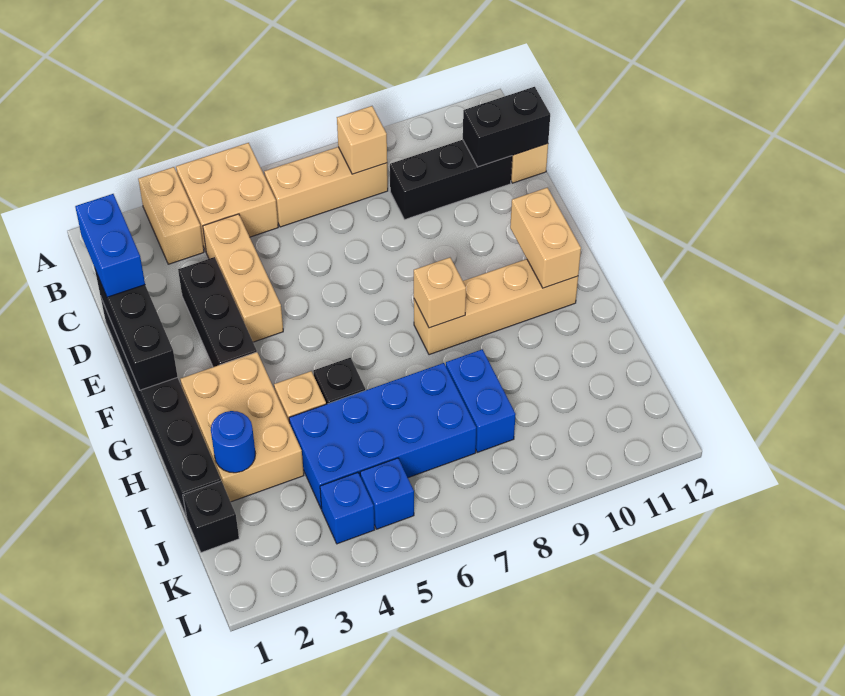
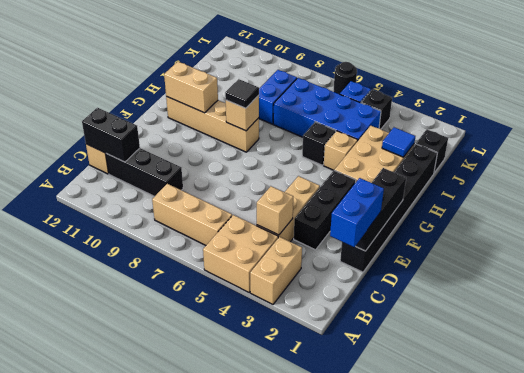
tan 1x1 brick [337,106,387,174] -> tan 1x1 brick moved to [257,186,293,235]
tan 1x2 brick [510,188,581,288] -> tan 1x2 brick turned to [164,62,218,113]
none -> black 1x1 tile [225,79,259,108]
blue 1x1 round brick [211,411,255,473] -> blue 1x1 tile [382,127,415,157]
blue 1x1 brick [320,472,375,544] -> black 1x1 brick [361,90,392,129]
none -> black 1x1 round brick [333,62,357,94]

